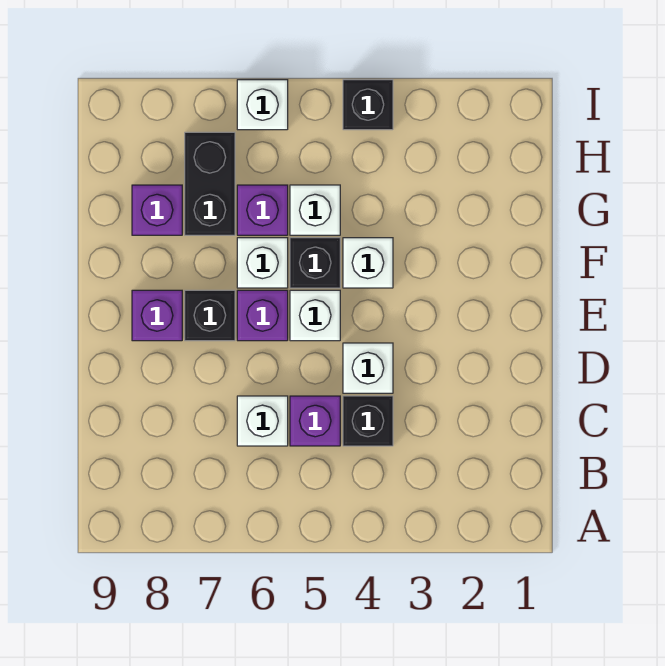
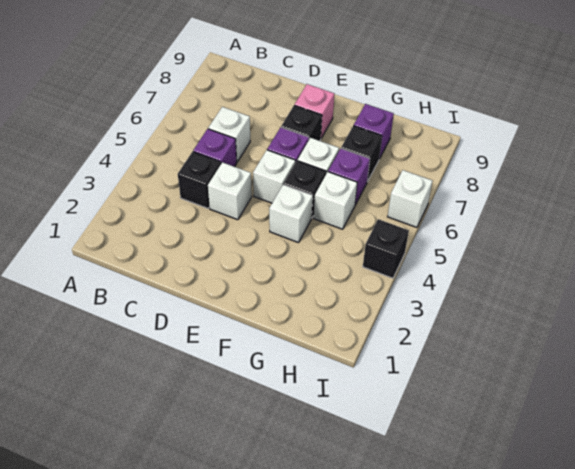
purple 1x1 brick [132,290,182,341] -> pink 1x1 brick [295,84,334,138]
black 1x2 brick [185,132,235,235] -> black 1x1 brick [341,126,382,182]

